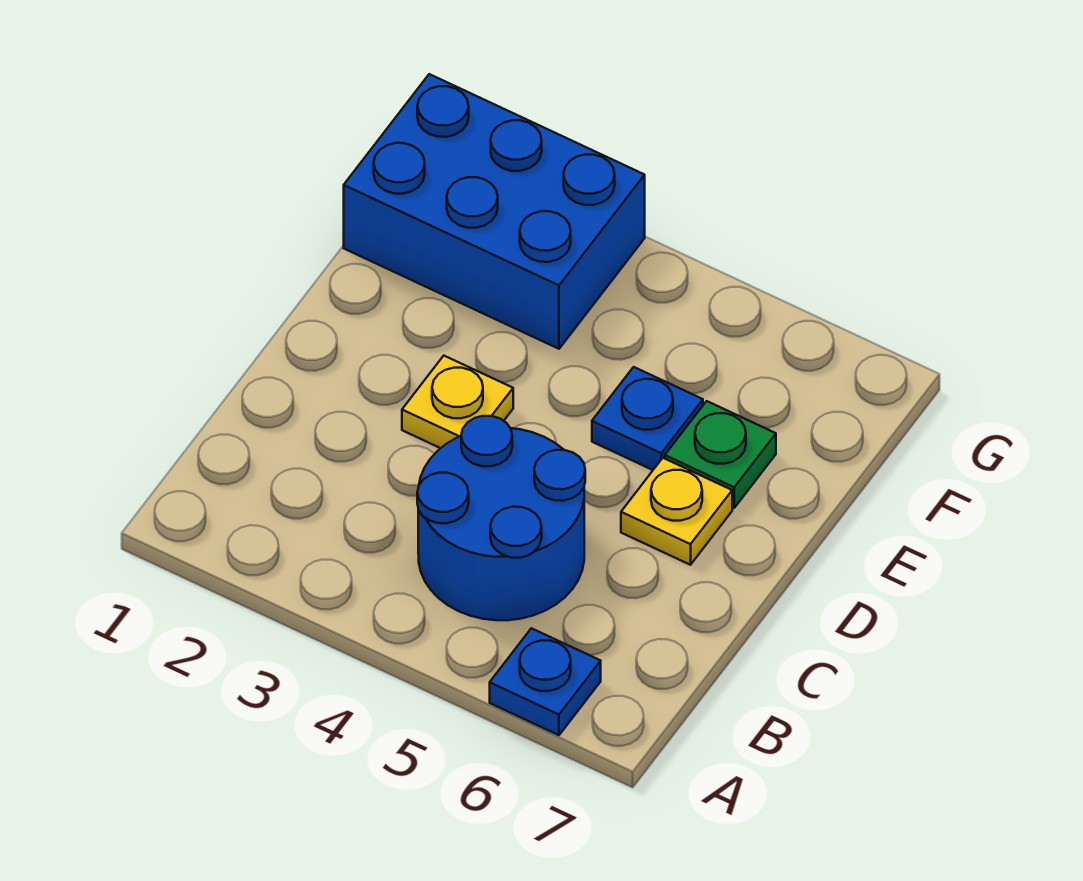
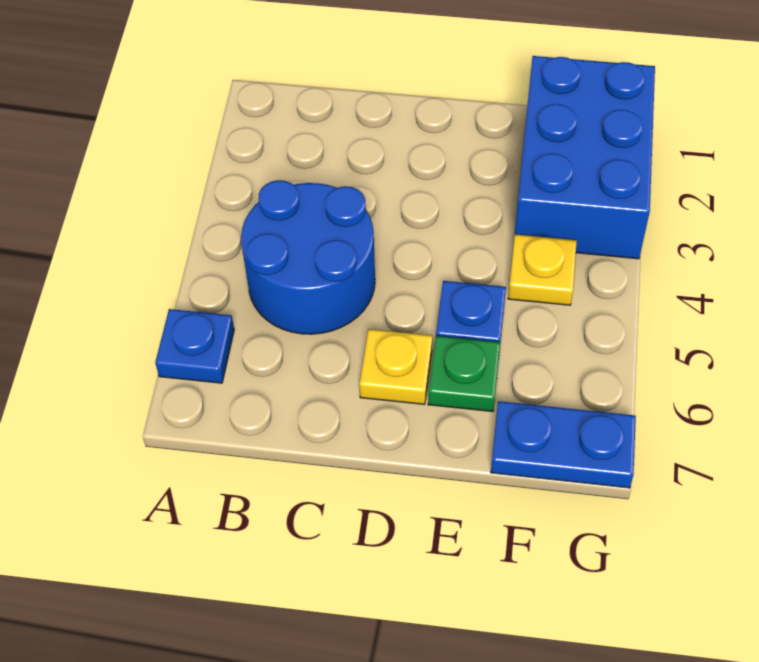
yellow 1x1 plate [402,356,513,448] -> yellow 1x1 plate moved to [508,234,577,305]
none -> blue 1x2 plate [491,401,636,488]

